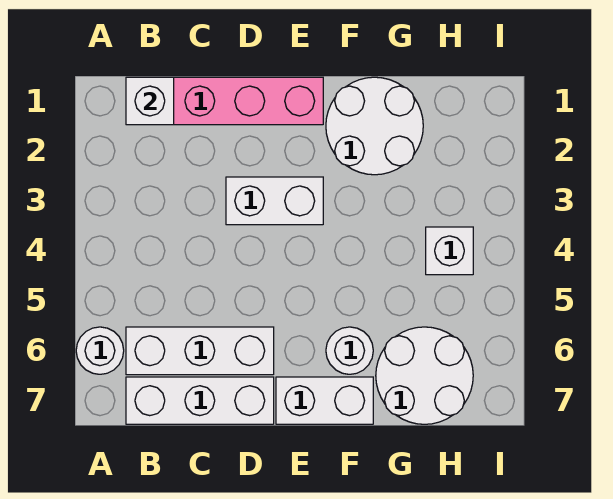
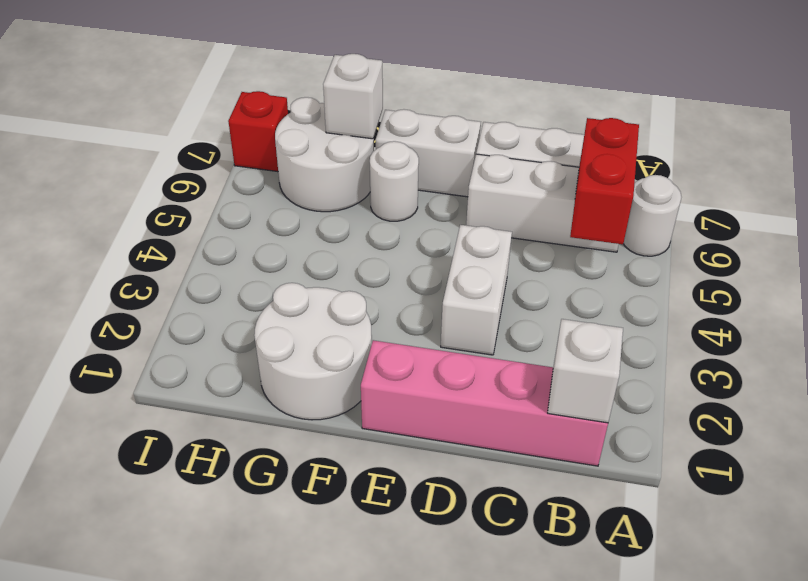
none -> red 1x2 brick [570,118,639,244]
white 1x2 brick [226,177,323,225] -> white 1x2 brick turned to [441,225,512,355]
white 1x1 brick [426,227,473,275] -> white 1x1 brick moved to [323,54,383,139]
none -> red 1x1 brick [228,91,288,172]

